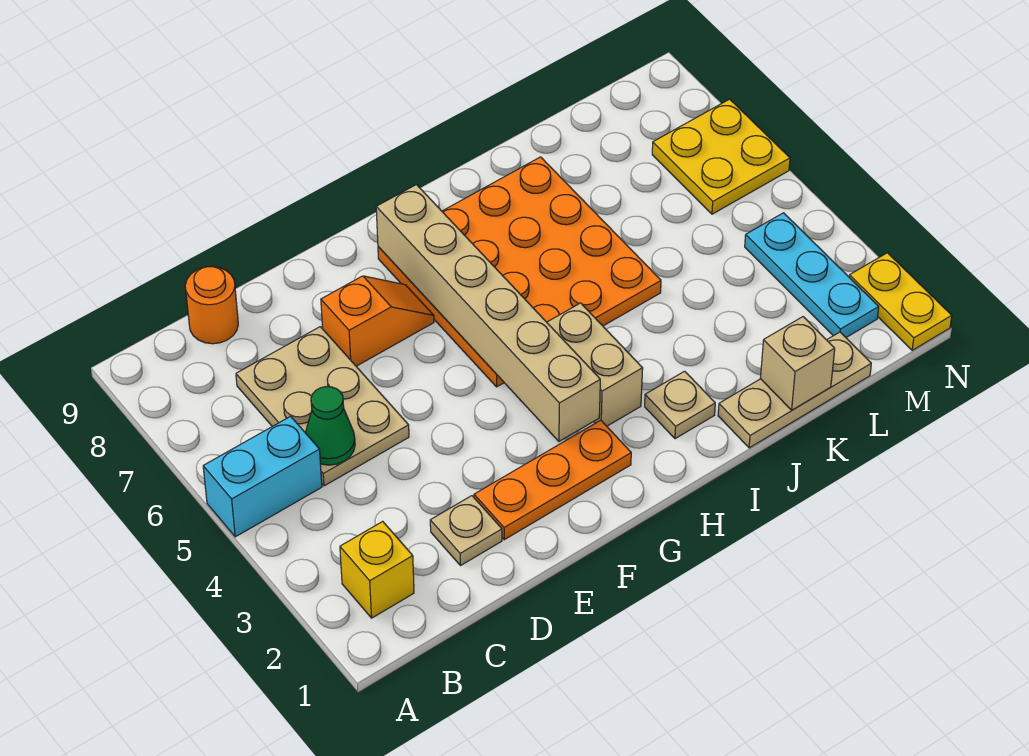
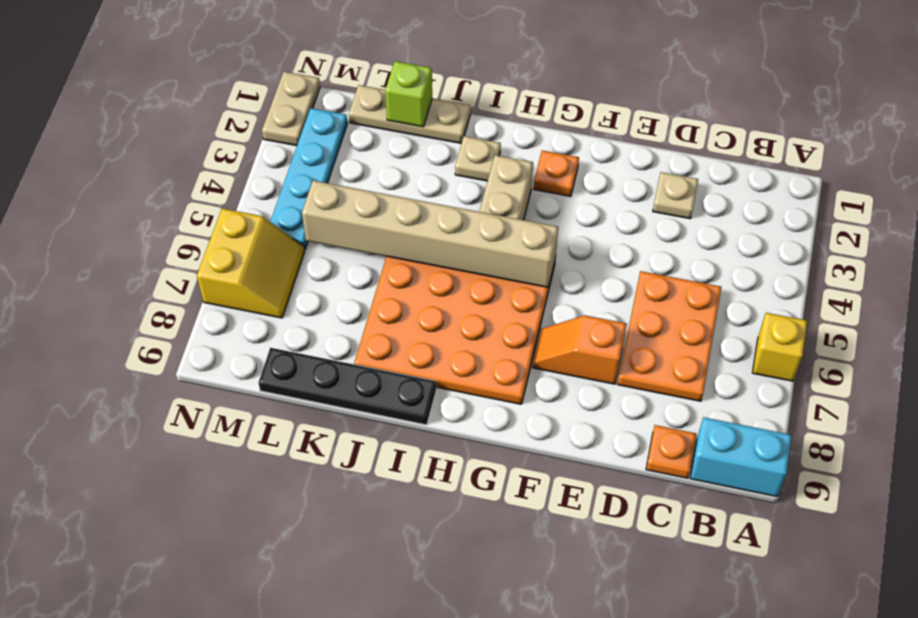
cyan 1x2 brick [203,416,322,537] -> cyan 1x2 brick moved to [690,417,792,497]
yellow 1x1 brick [340,521,414,618] -> yellow 1x1 brick moved to [752,313,807,381]
tan 2x3 plate [236,327,409,486] -> orange 2x3 plate [617,271,721,401]
green 1x1 cone [306,387,355,465] -> none
orange 1x1 round brick [185,267,238,344] -> orange 1x1 plate [646,425,696,478]
orange 1x3 plate [474,420,631,540] -> orange 1x1 plate [534,150,579,196]
tan 1x6 brick [376,185,600,441] -> tan 1x6 brick turned to [302,181,558,287]
none -> black 1x4 plate [259,348,436,425]
tan 1x1 brick [760,317,835,410] -> lime 1x1 brick [385,61,432,127]
cyan 1x3 plate [745,213,879,337] -> cyan 1x4 plate [270,108,347,249]
yellow 2x2 plate [652,99,790,214] -> yellow 2x2 slope [197,208,305,318]
yellow 1x2 plate [849,253,952,350] -> tan 1x2 plate [262,72,320,146]

